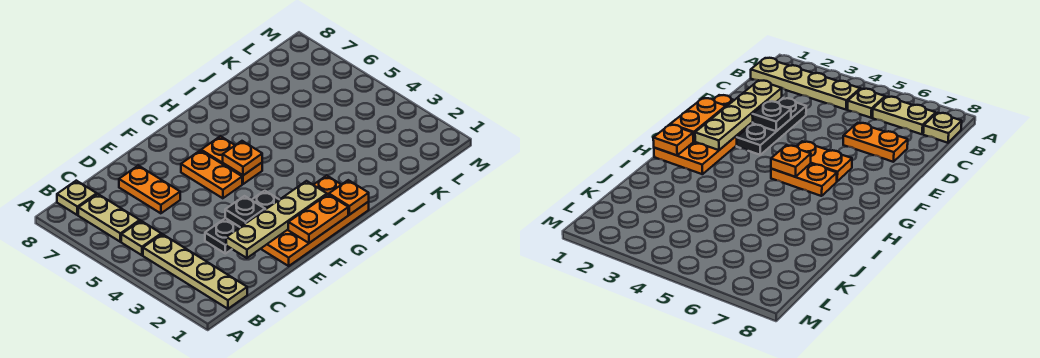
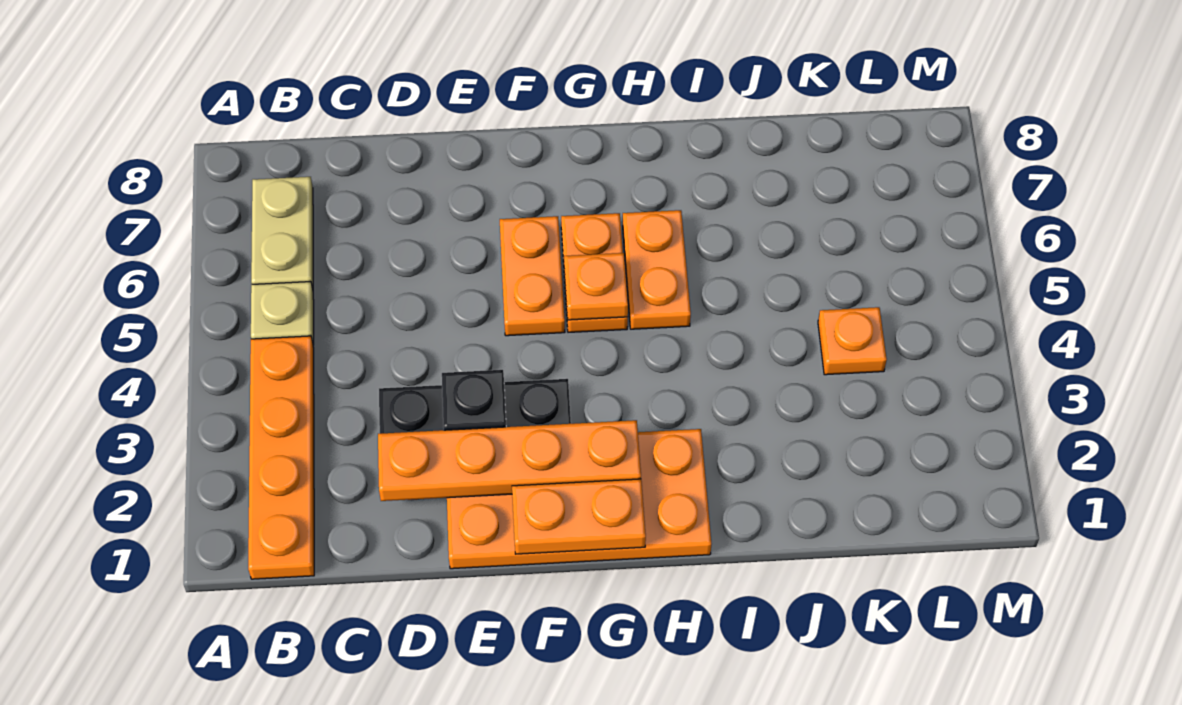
tan 1x4 plate [143,234,247,309] -> orange 1x4 plate [248,336,314,579]
tan 1x1 plate [57,181,97,215] -> none
tan 1x4 plate [226,181,327,258] -> orange 1x4 plate [378,420,641,501]
orange 1x2 plate [119,166,180,213] -> orange 1x2 plate moved to [623,210,691,329]
orange 1x1 plate [329,180,369,215] -> orange 1x1 plate moved to [818,307,887,375]

